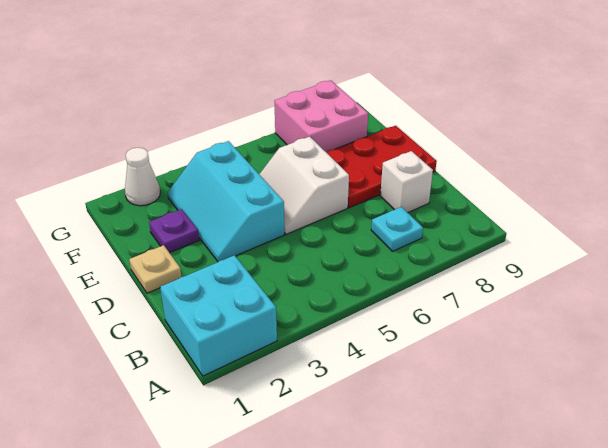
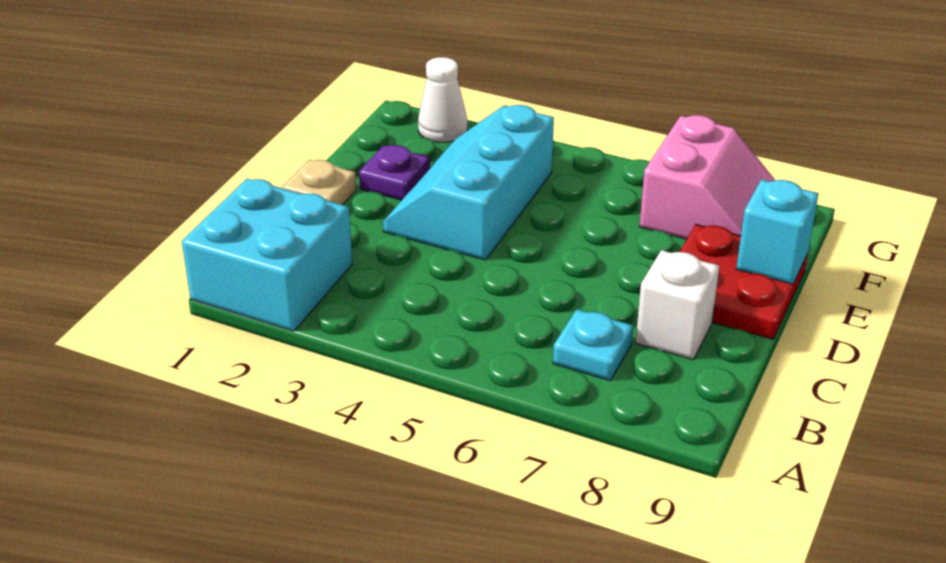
white 2x2 slope [259,137,349,234] -> none
red 2x3 plate [326,126,437,208] -> red 2x2 plate [680,225,808,339]
none -> cyan 1x1 brick [736,180,818,284]
pink 2x2 brick [274,80,368,152] -> pink 2x2 slope [639,115,775,239]

